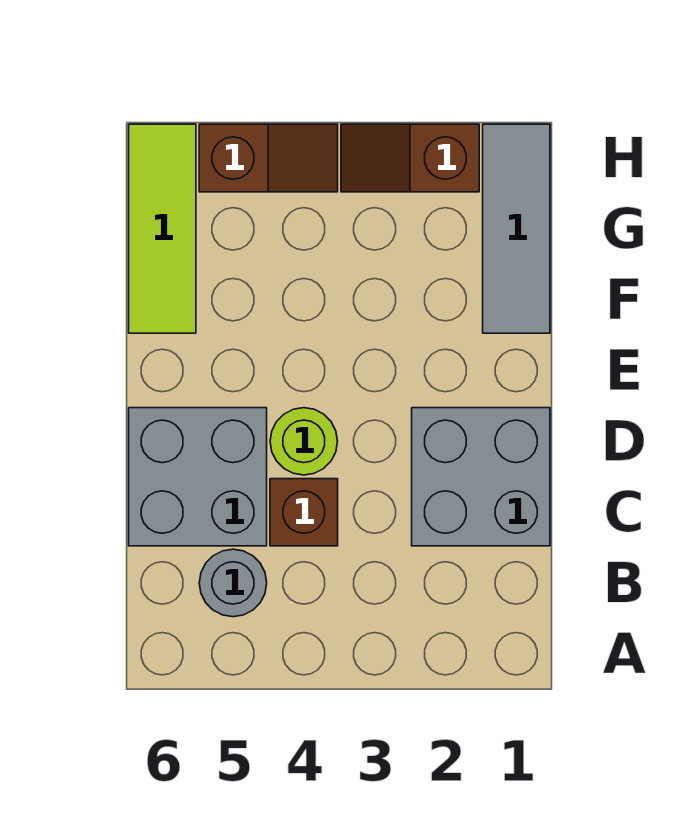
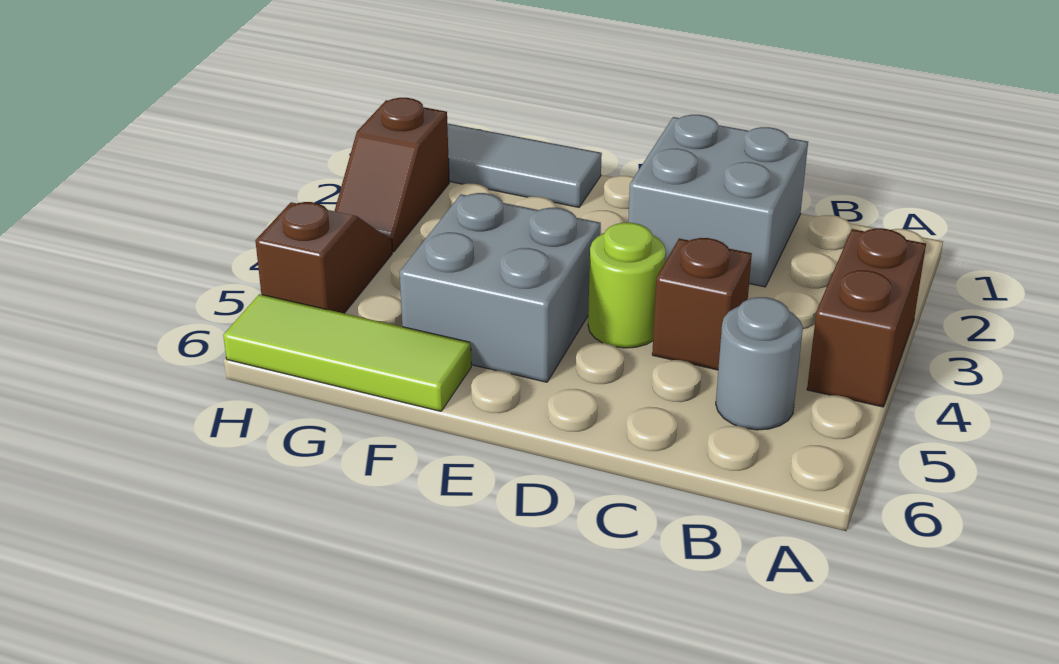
none -> brown 1x2 brick [807,228,926,407]
grey 2x2 brick [129,408,267,546] -> grey 2x2 brick moved to [400,193,601,382]

